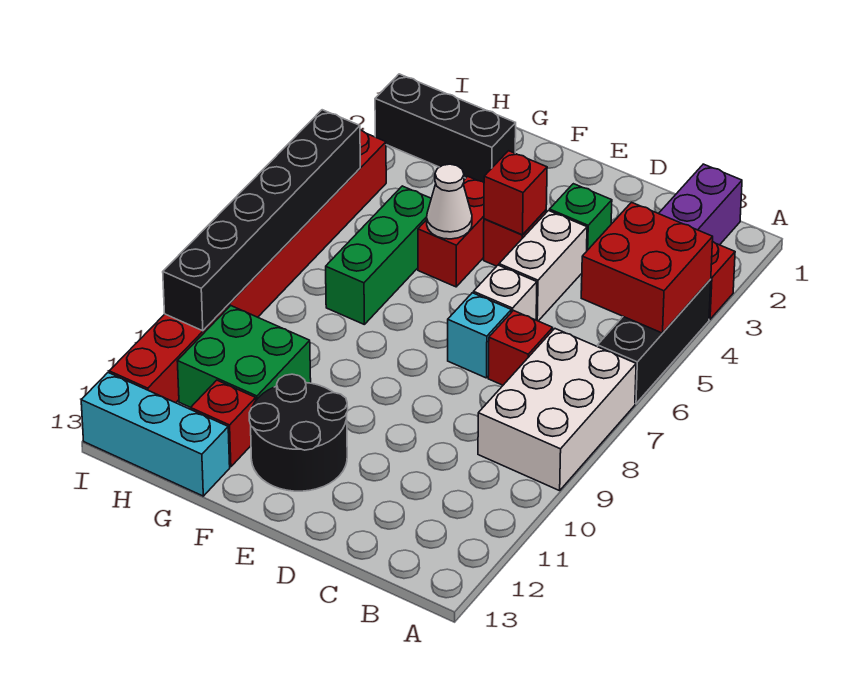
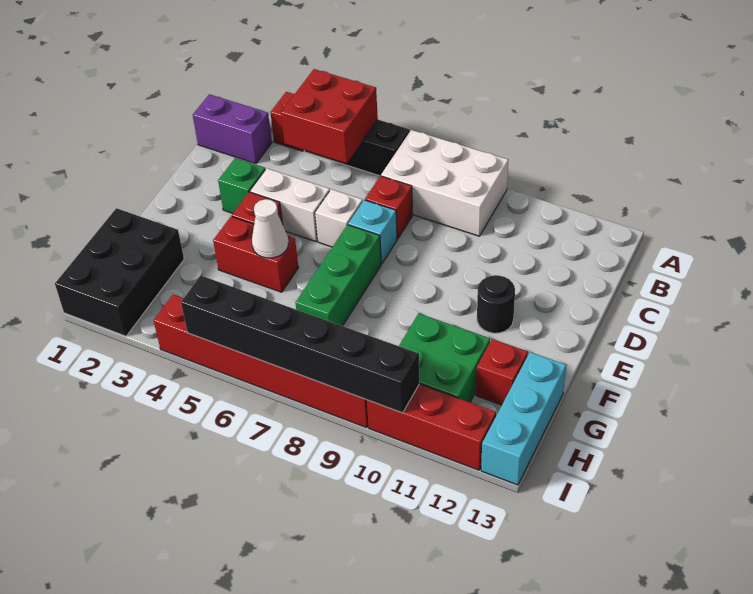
red 1x1 brick [484,151,547,235] -> none
black 2x2 round brick [249,374,348,491] -> black 1x1 round brick [477,275,515,333]
black 1x3 brick [375,74,516,182] -> black 2x3 brick [55,208,184,336]
green 1x3 brick [326,186,431,324] -> green 1x3 brick turned to [295,225,381,326]

